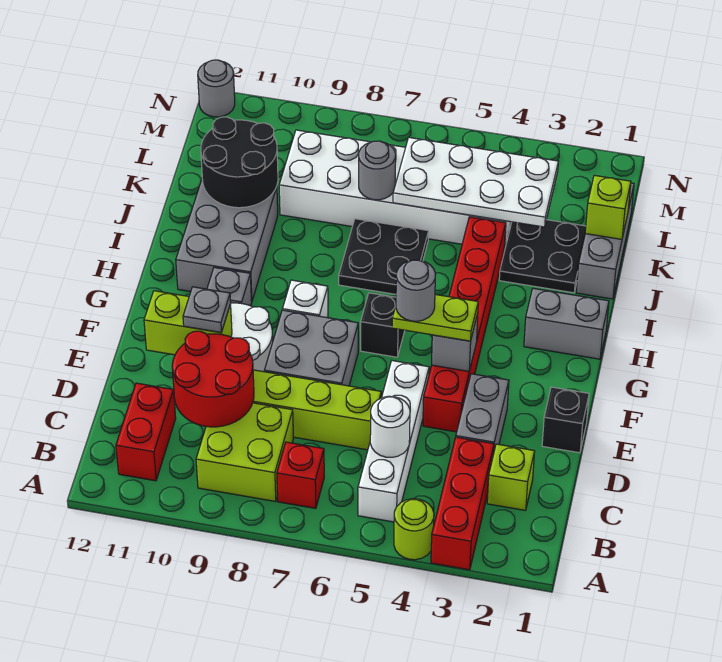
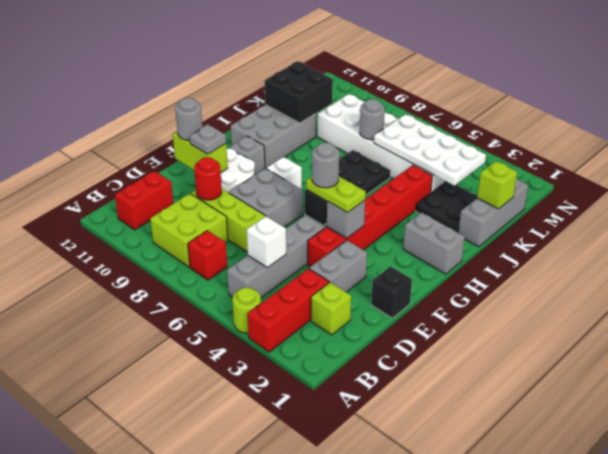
white 1x4 brick [358,361,429,522] -> grey 1x4 brick [227,215,325,298]
white 1x1 round brick [370,396,410,457] -> white 1x1 brick [247,216,286,268]
red 2x2 round brick [172,331,254,427] -> red 1x1 round brick [194,157,222,200]
black 2x2 round brick [201,117,278,208] -> black 2x2 brick [265,61,333,123]
grey 1x1 round brick [198,60,235,117] -> grey 1x1 round brick moved to [175,98,202,140]

